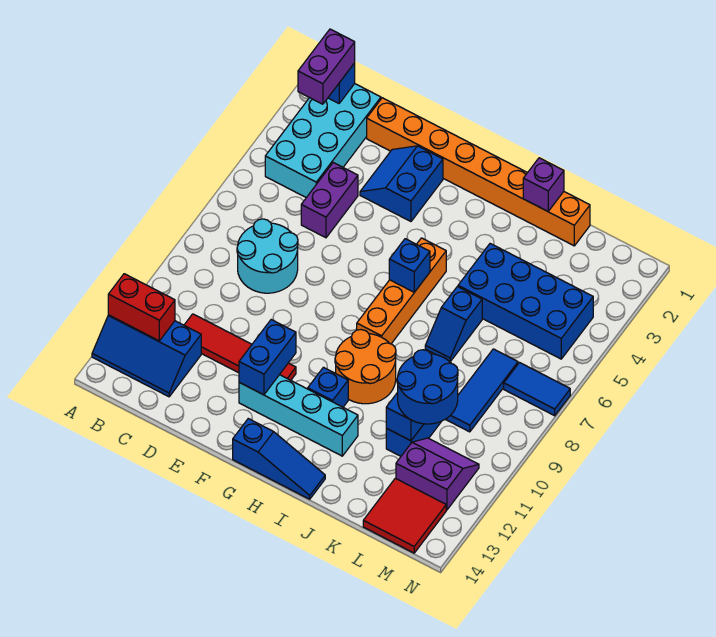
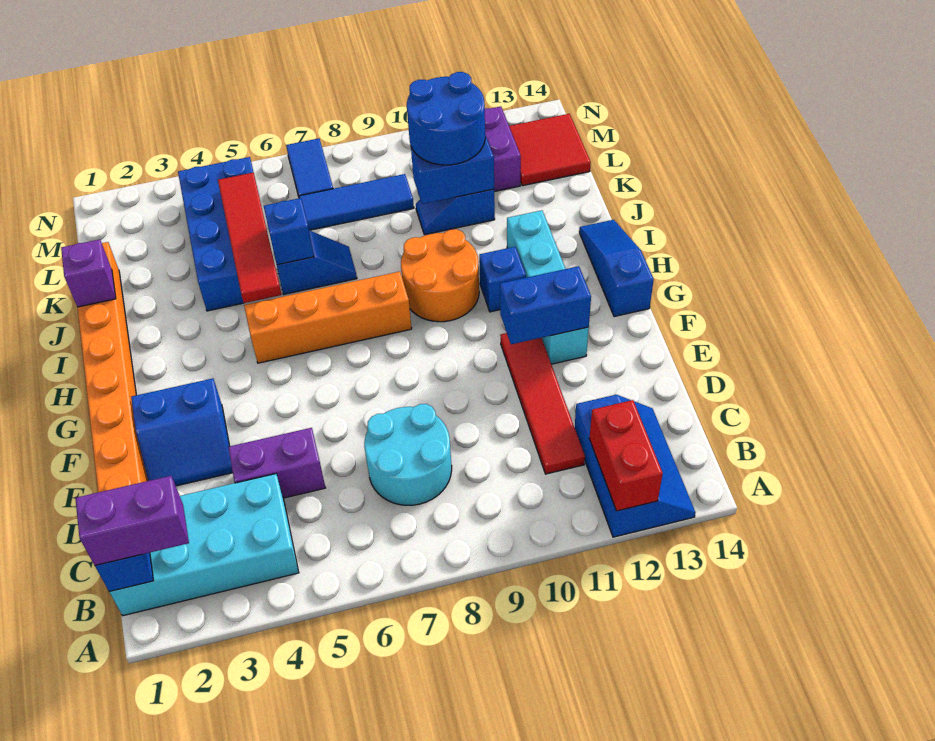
blue 1x1 brick [389,239,430,292] -> blue 1x1 brick moved to [264,198,314,265]
none -> red 1x4 tile [218,172,282,303]

